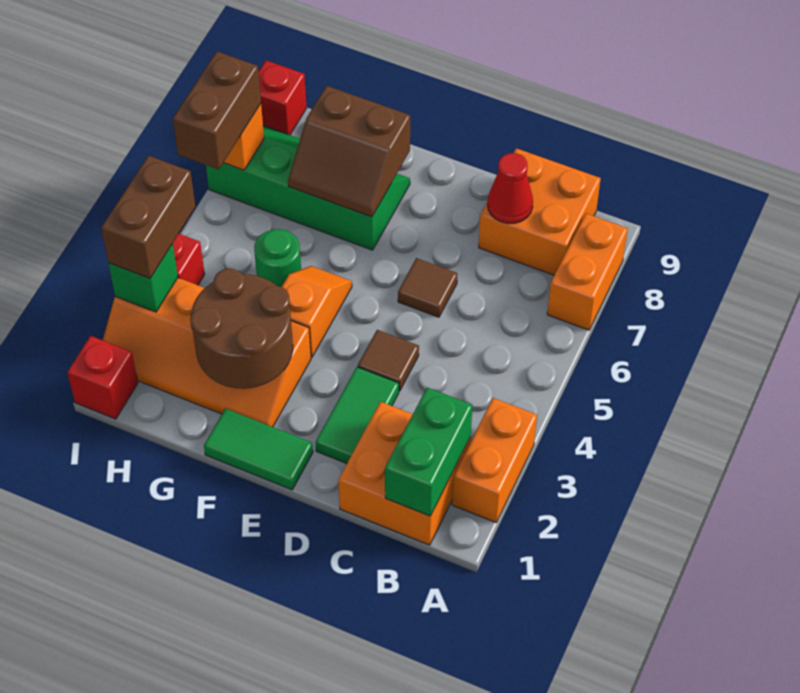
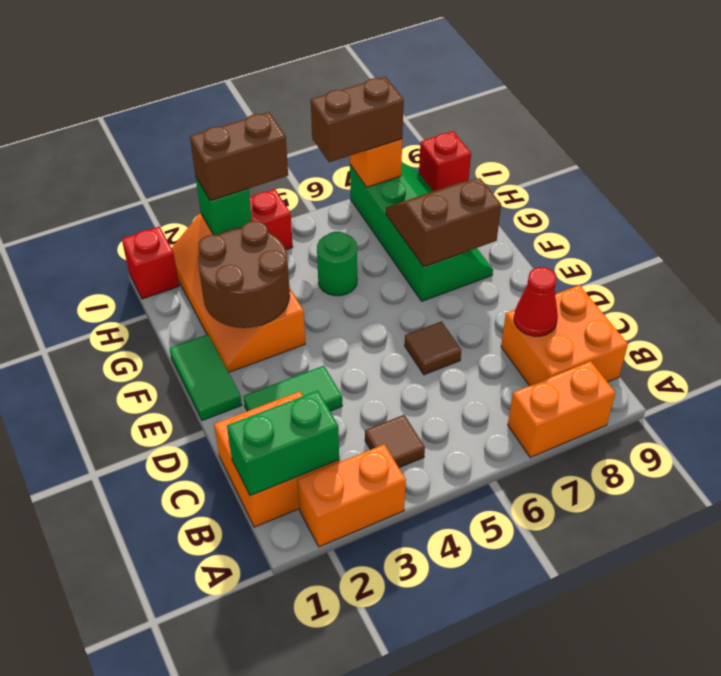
brown 1x1 tile [358,330,419,391] -> brown 1x1 tile moved to [365,415,425,468]
orange 1x2 slope [282,266,352,357] -> none
brown 2x2 slope [288,86,410,217] -> brown 2x2 slope turned to [386,178,501,267]

